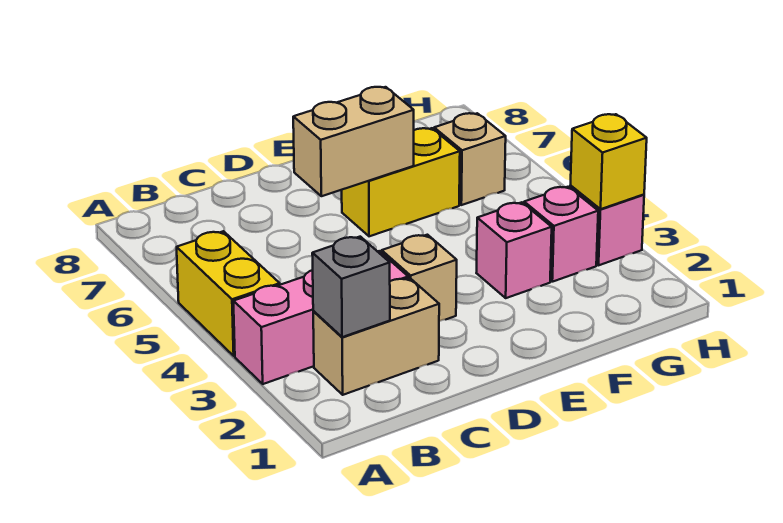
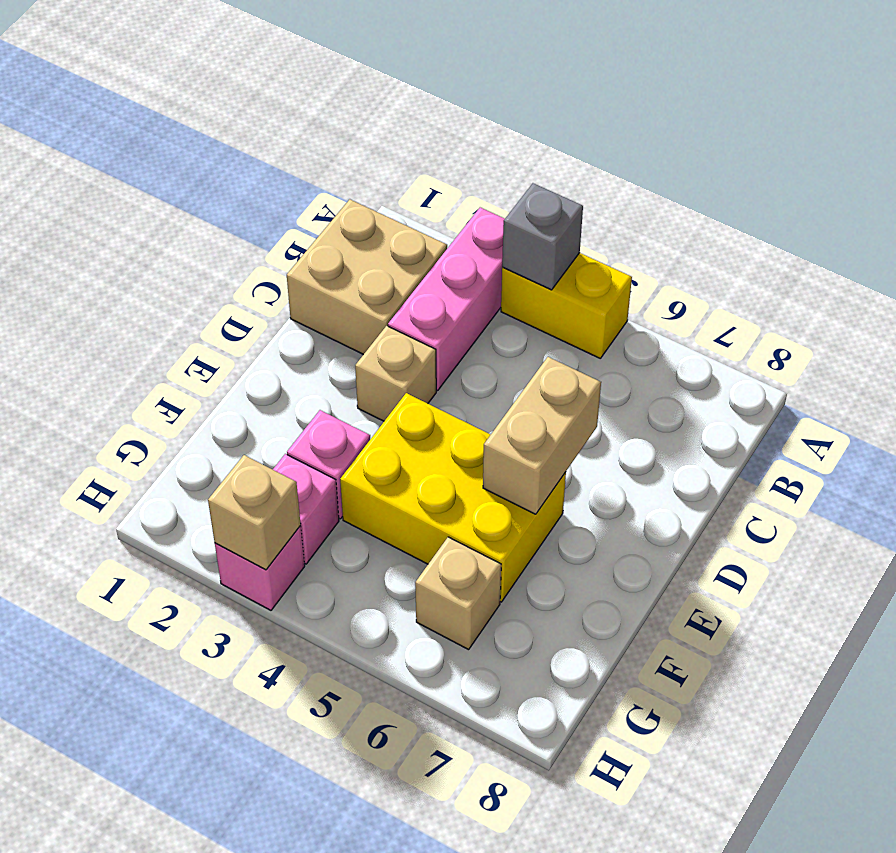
tan 1x2 brick [313,278,439,395] -> tan 2x2 brick [287,199,447,355]
grey 1x1 brick [312,237,390,337] -> grey 1x1 brick moved to [502,183,583,290]
yellow 1x2 brick [342,128,460,236] -> yellow 2x3 brick [340,393,566,602]
yellow 1x1 brick [571,114,647,209] -> tan 1x1 brick [208,455,301,570]

